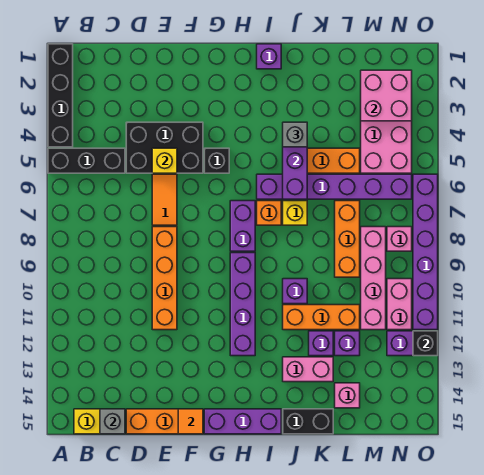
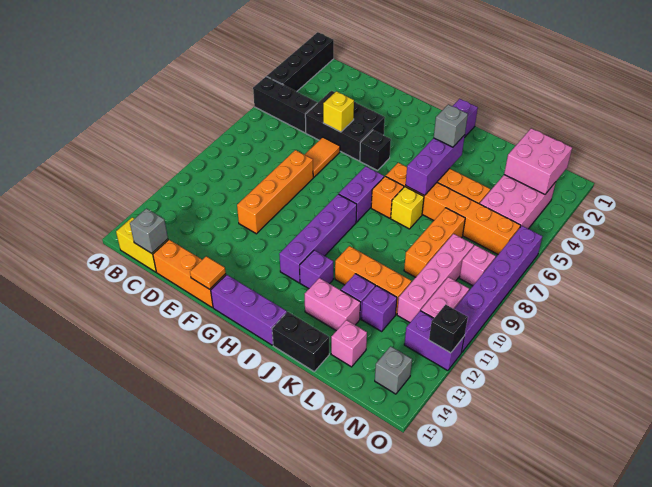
purple 1x6 brick [257,174,412,199] -> orange 1x6 brick [386,163,521,254]
purple 1x1 brick [283,279,307,304] -> purple 1x1 brick moved to [300,250,333,289]
none -> grey 1x1 brick [375,346,412,394]

